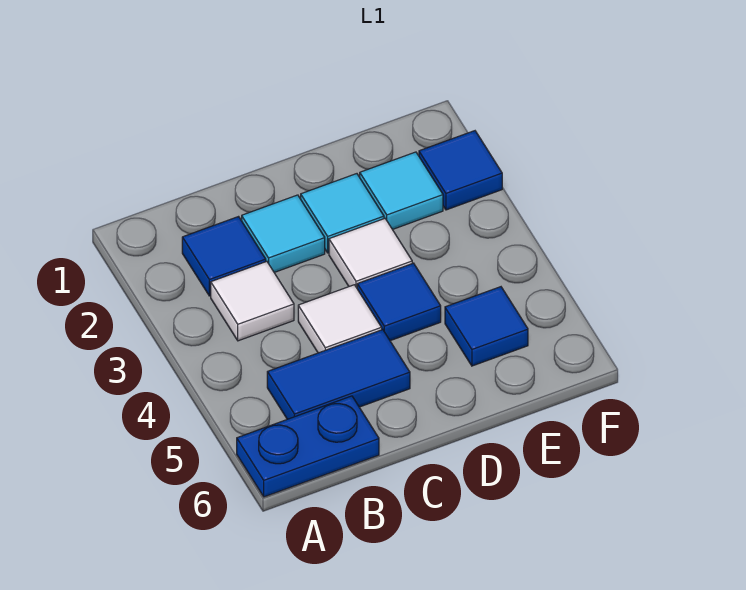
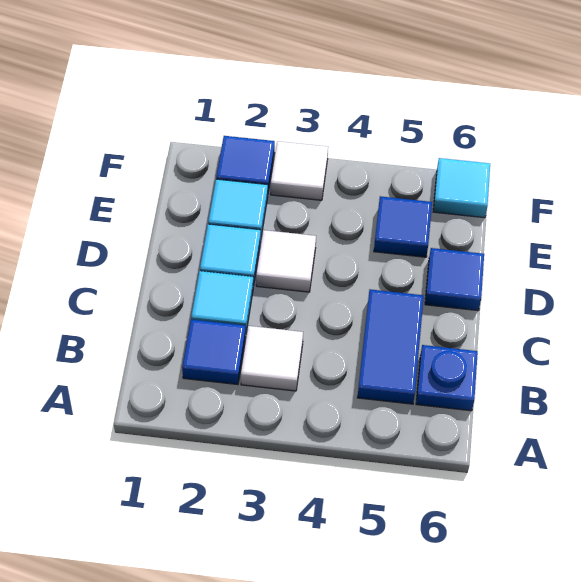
blue 1x2 plate [237,396,379,497] -> blue 1x1 plate [416,345,478,411]
white 1x1 tile [298,285,382,353] -> white 1x1 tile moved to [271,141,328,200]
blue 1x1 tile [357,263,441,341] -> blue 1x1 tile moved to [425,248,484,311]
none -> cyan 1x1 tile [433,158,490,218]

